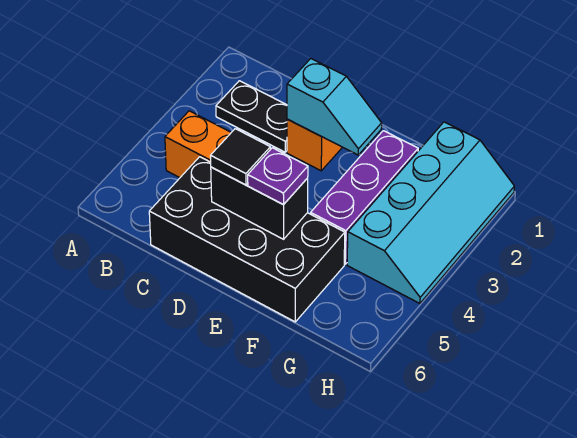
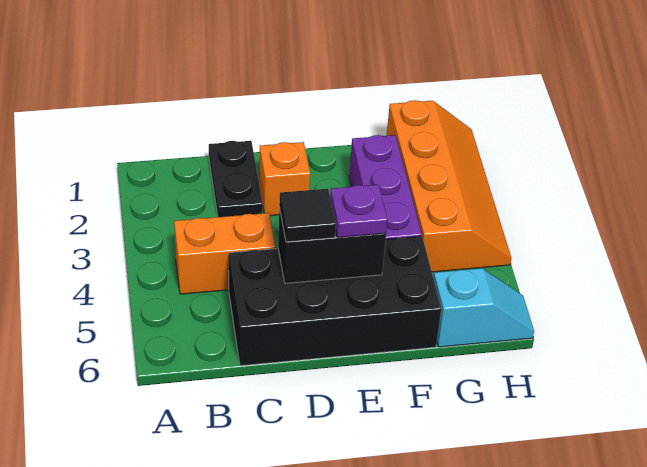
black 1x2 plate [216,81,287,152] -> black 1x2 plate turned to [209,141,263,217]
cyan 1x2 slope [287,59,382,155] -> cyan 1x2 slope moved to [433,268,534,347]
cyan 2x4 slope [347,122,514,303] -> orange 2x4 slope [387,100,511,272]

